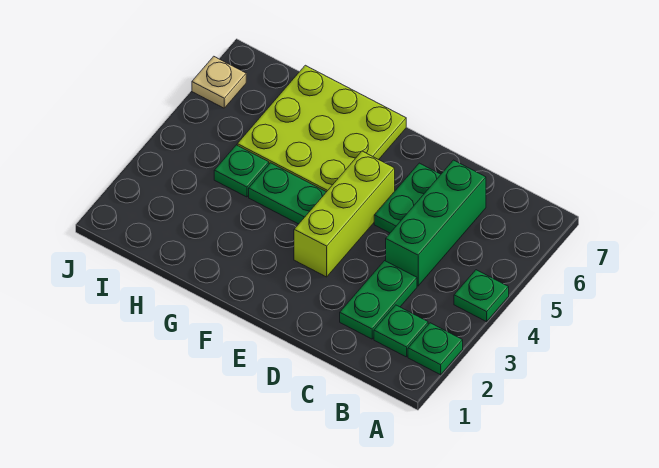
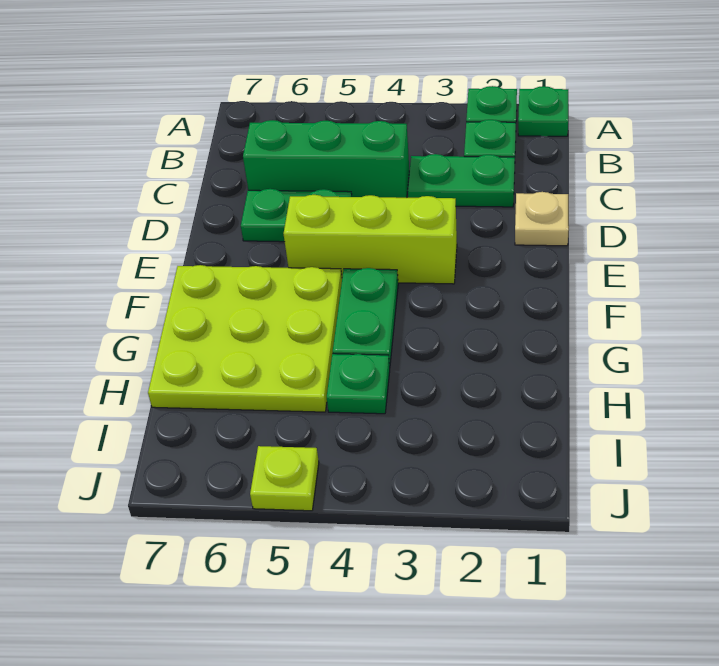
green 1x1 plate [454,270,509,322] -> green 1x1 plate moved to [518,86,568,136]
none -> lime 1x1 plate [250,446,319,511]
tan 1x1 plate [192,56,246,108] -> tan 1x1 plate moved to [515,192,569,246]

